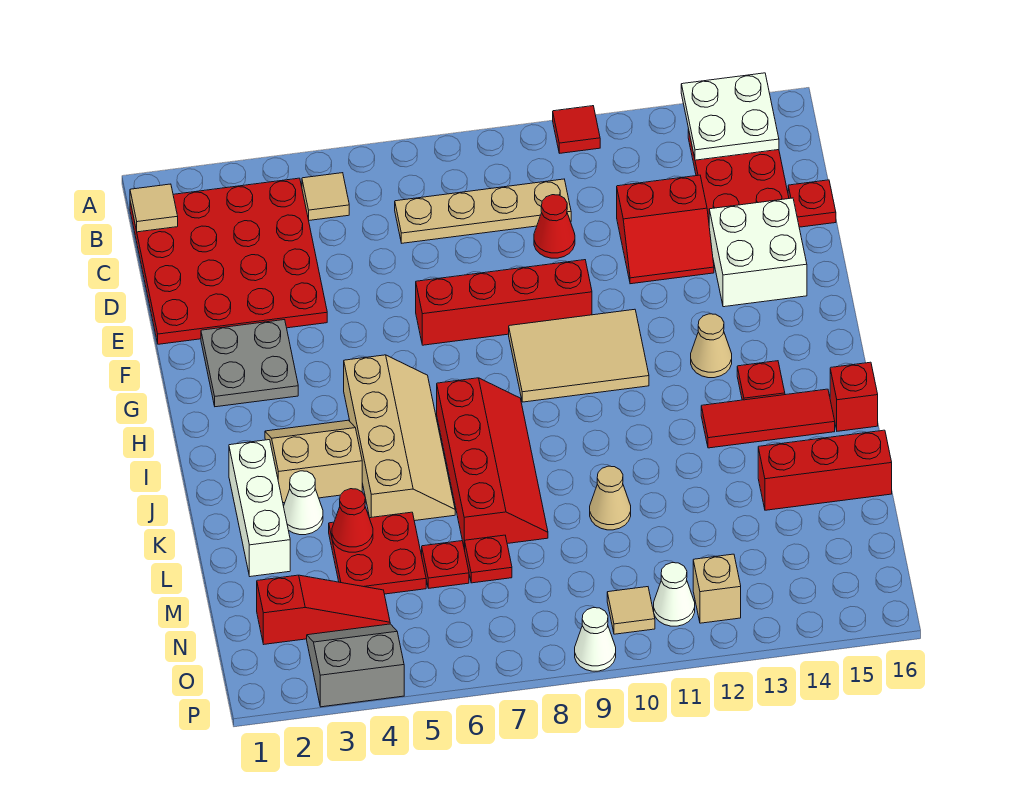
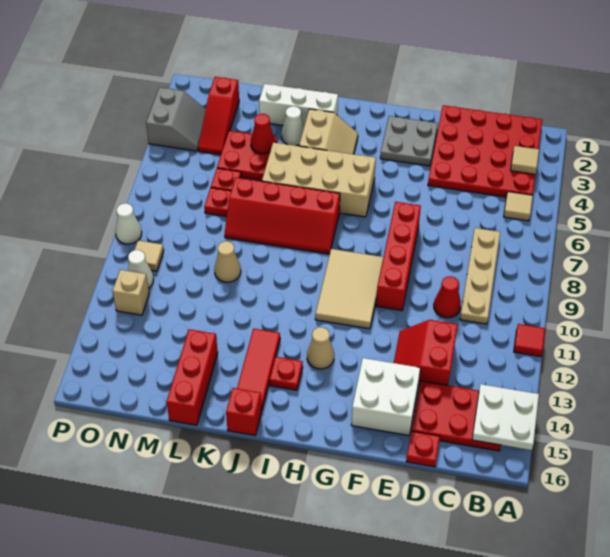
tan 1x1 tile [130,184,178,232] -> tan 1x1 tile moved to [510,146,539,174]
tan 2x4 slope [344,355,455,521] -> tan 2x4 brick [262,142,376,217]

